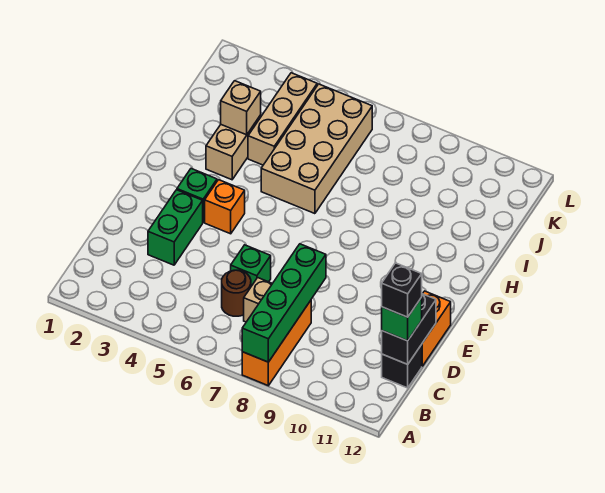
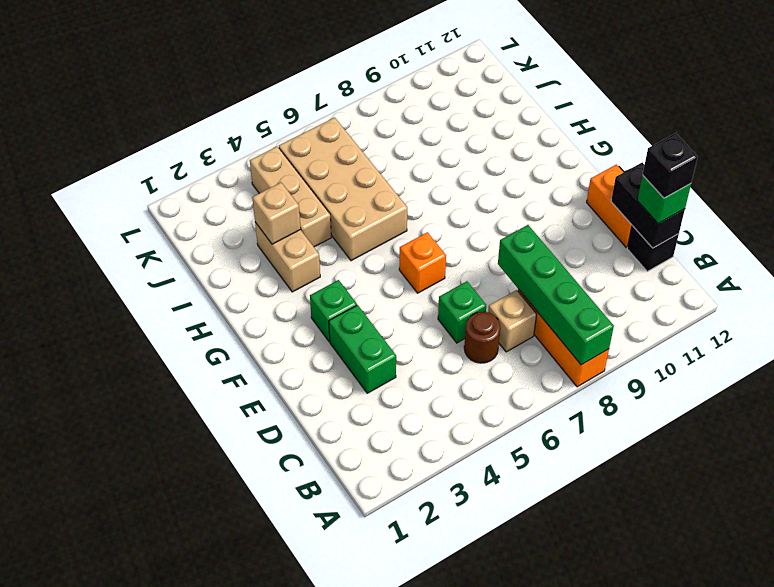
orange 1x1 brick [205,180,245,234] -> orange 1x1 brick moved to [399,232,446,293]

